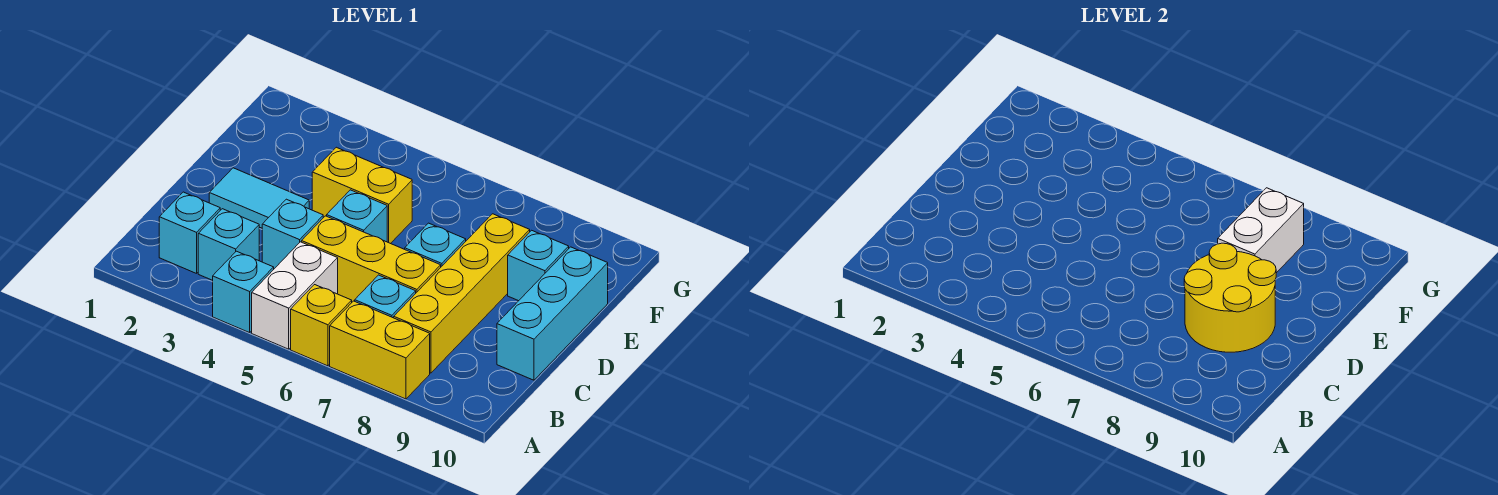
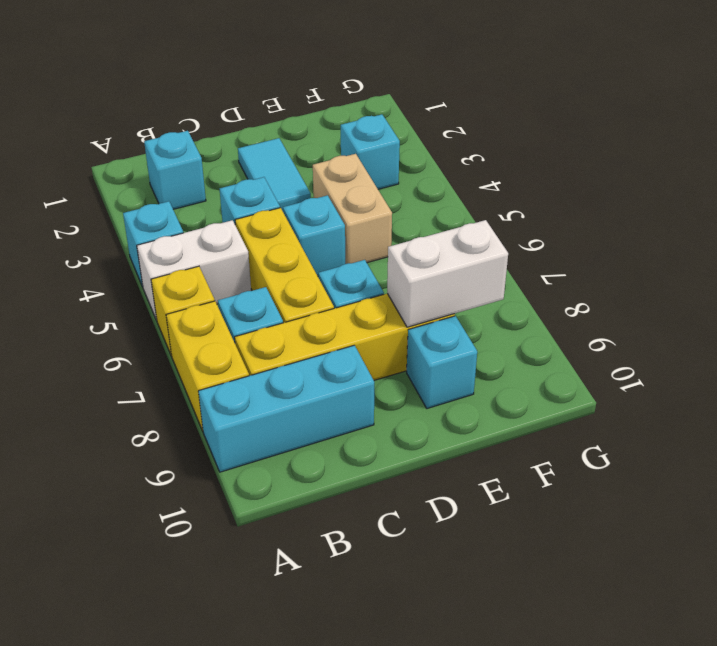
cyan 1x1 brick [198,209,259,280] -> cyan 1x1 brick moved to [341,114,400,189]
yellow 2x2 round brick [1184,243,1276,352] -> none
cyan 1x3 brick [497,247,608,380] -> cyan 1x3 brick moved to [198,345,374,472]
yellow 1x2 brick [312,147,412,244] -> tan 1x2 brick [313,154,392,264]

